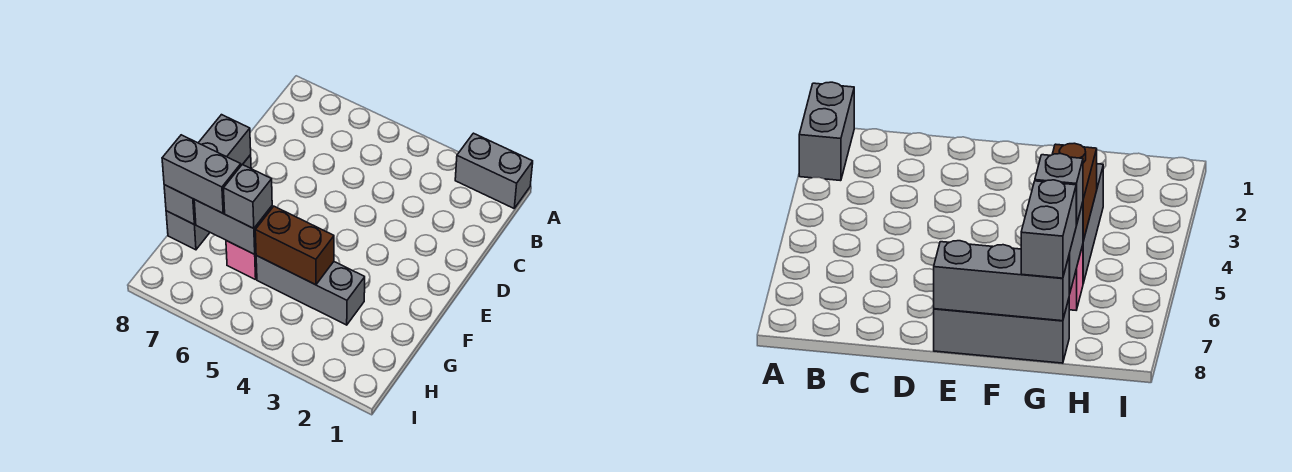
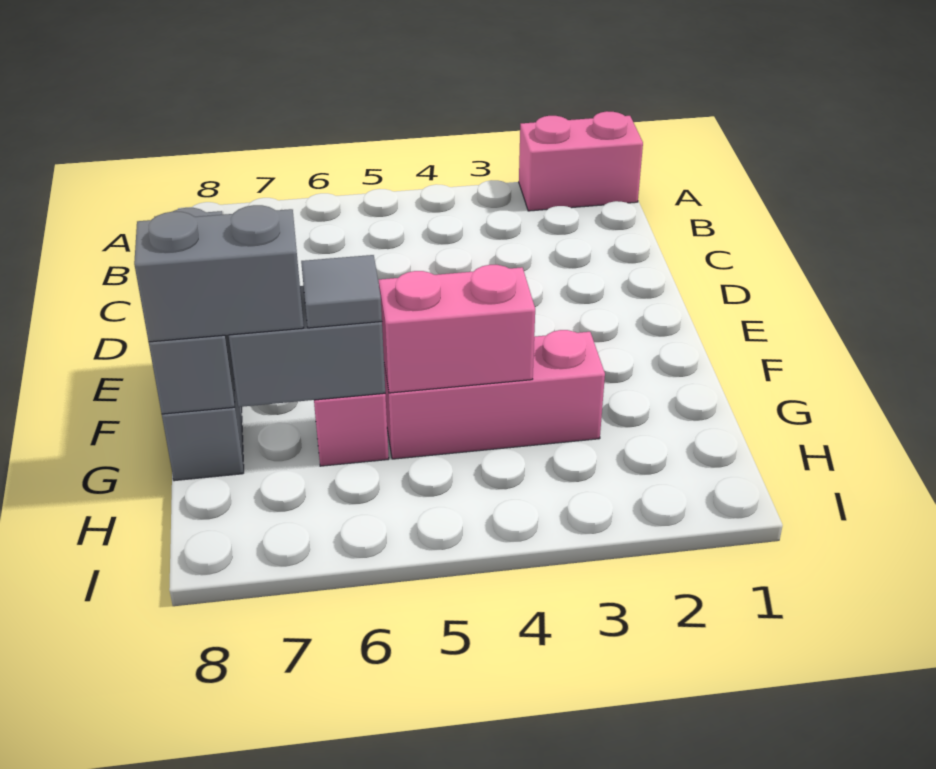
grey 1x2 brick [455,133,533,208] -> pink 1x2 brick [519,111,643,211]
grey 1x3 brick [256,256,365,325] -> pink 1x3 brick [384,330,605,459]
brown 1x2 brick [255,206,334,285] -> pink 1x2 brick [379,265,535,393]
grey 1x1 brick [223,164,272,229] -> grey 1x1 tile [301,255,382,328]

